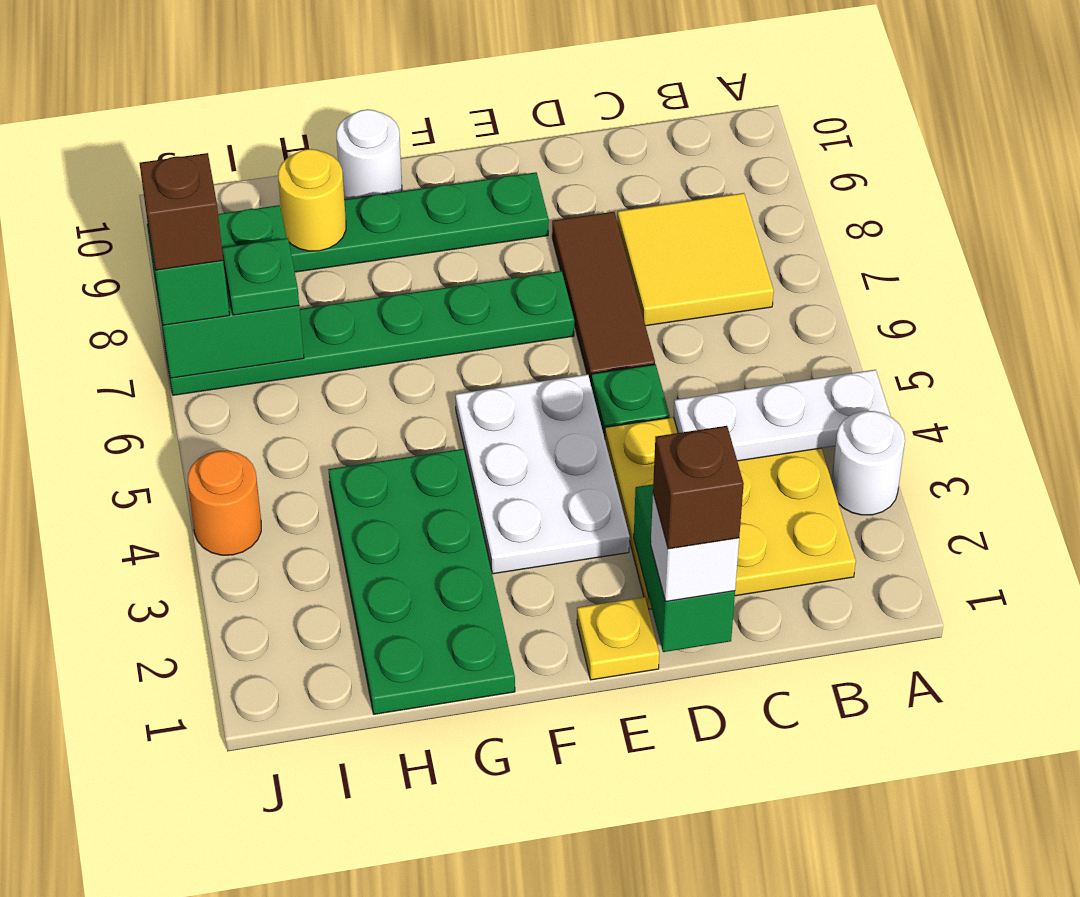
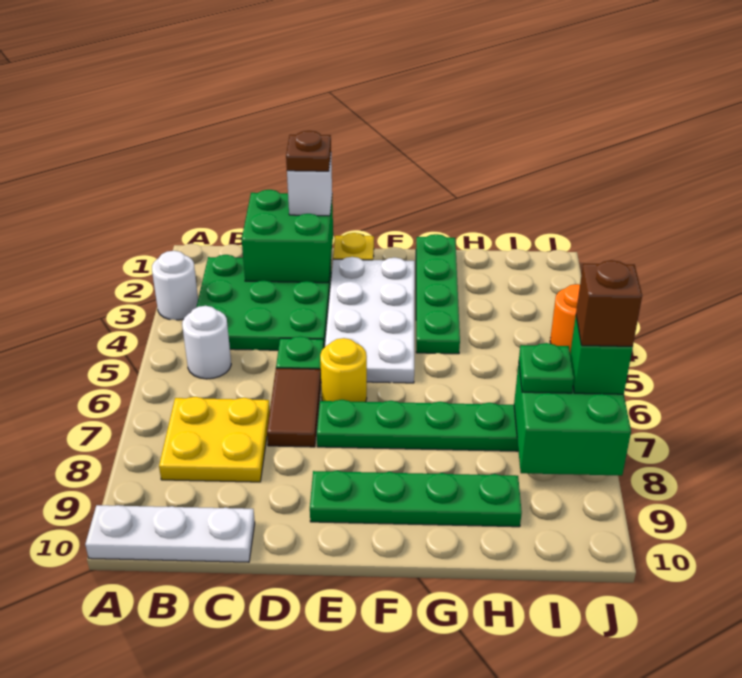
white 1x3 plate [674,370,891,461] -> white 1x3 plate moved to [85,505,255,562]
yellow 3x3 plate [605,417,856,609] -> green 3x3 plate [196,255,331,350]
yellow 2x2 tile [617,193,774,326] -> yellow 2x2 plate [159,397,270,482]
green 1x2 brick [634,484,735,652] -> green 2x2 brick [242,190,333,283]
brown 1x1 brick [653,426,744,549] -> brown 1x1 plate [286,131,331,171]
brown 1x3 tile [552,212,655,383] -> brown 1x2 tile [267,368,321,447]
white 2x3 plate [455,374,630,574] -> white 2x4 plate [325,257,415,383]
green 2x4 plate [328,449,515,714] -> green 1x4 plate [416,234,460,354]
white 1x1 round brick [337,109,402,199] -> white 1x1 round brick moved to [182,306,231,379]
yellow 1x1 round brick [278,149,346,251] -> yellow 1x1 round brick moved to [320,338,367,402]

